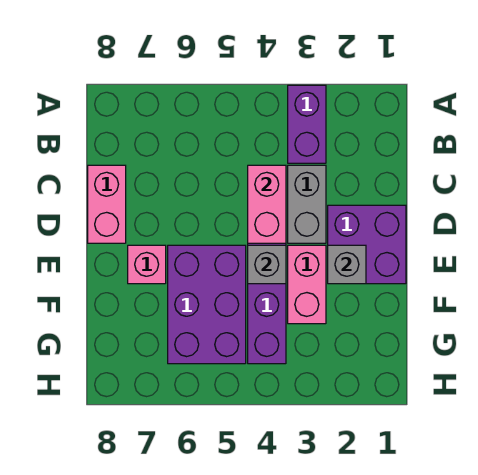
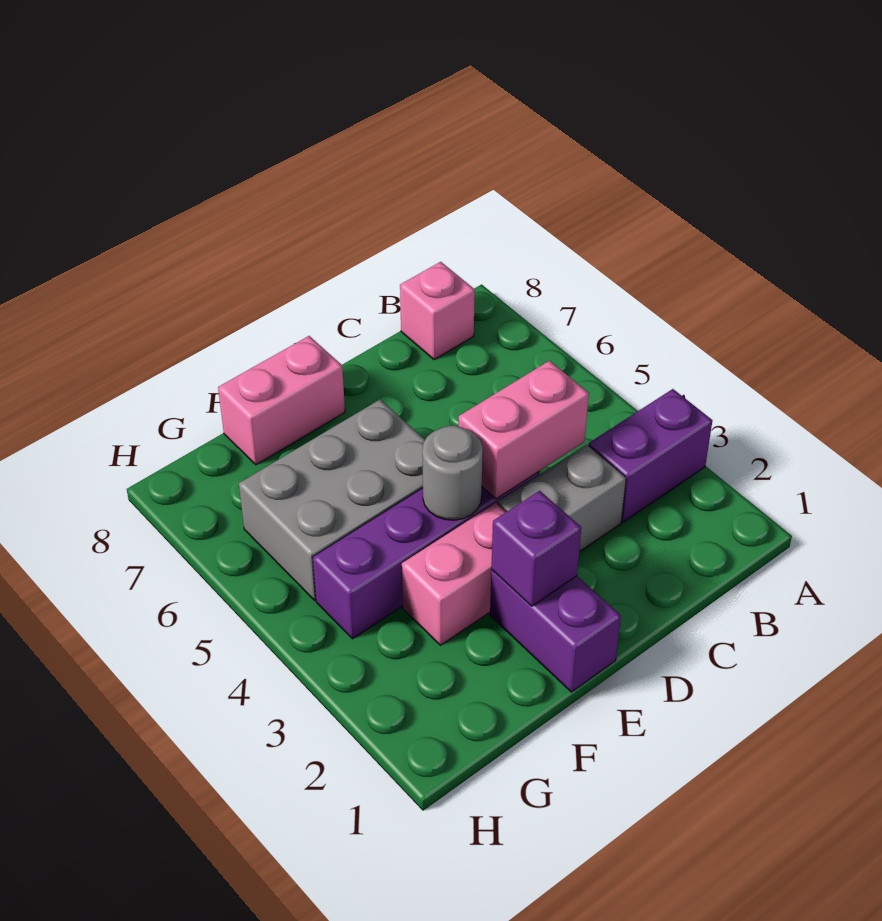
pink 1x2 brick [88,165,126,243] -> pink 1x2 brick moved to [218,336,345,465]
purple 2x2 brick [328,205,406,284] -> purple 1x2 brick [490,570,621,692]
grey 1x1 brick [328,245,366,284] -> purple 1x1 brick [491,491,581,606]
grey 1x1 brick [248,245,286,284] -> grey 1x1 round brick [422,426,483,520]
purple 2x3 brick [168,245,246,364] -> grey 2x3 brick [239,400,425,600]
pink 1x1 brick [128,245,166,284] -> pink 1x1 brick moved to [400,262,475,360]

